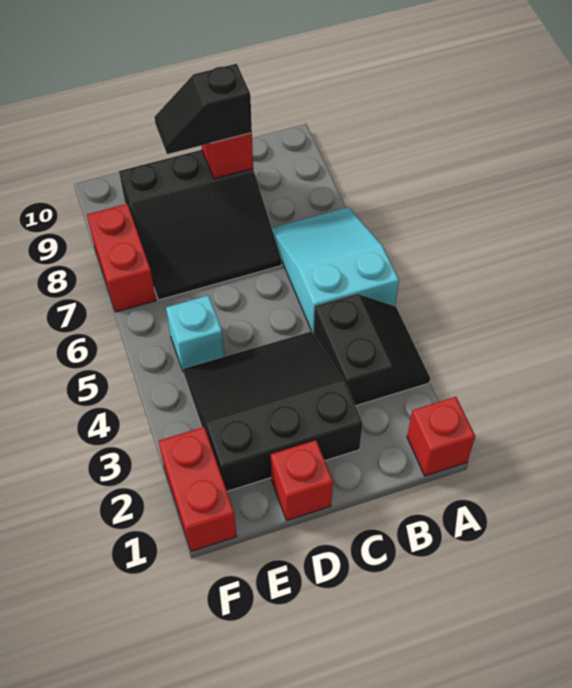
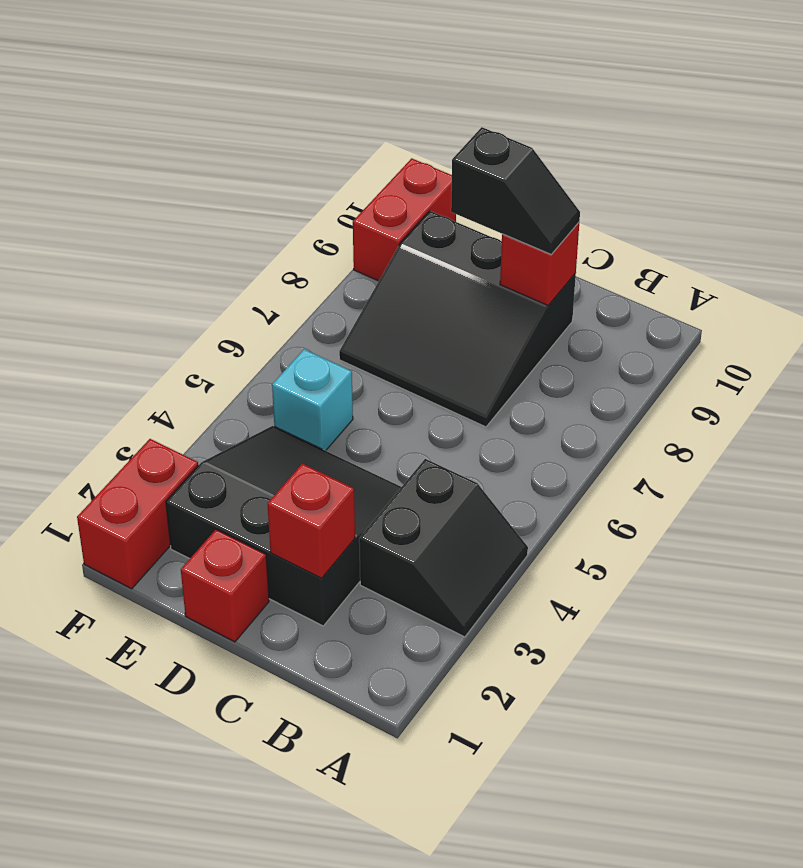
red 1x1 brick [407,397,475,476] -> red 1x1 brick moved to [268,464,355,578]
cyan 2x3 slope [272,207,399,334] -> none
black 1x2 slope [154,64,252,154] -> black 1x2 slope turned to [451,127,580,254]
red 1x2 brick [87,204,156,312] -> red 1x2 brick moved to [353,158,456,281]

